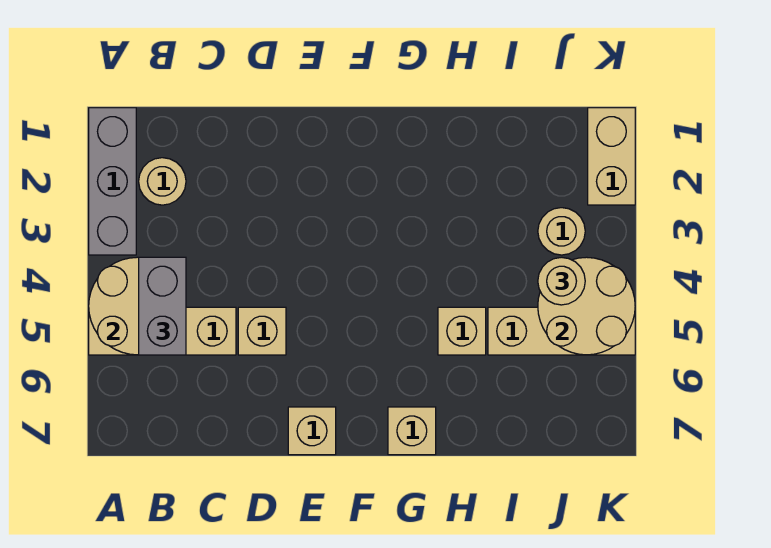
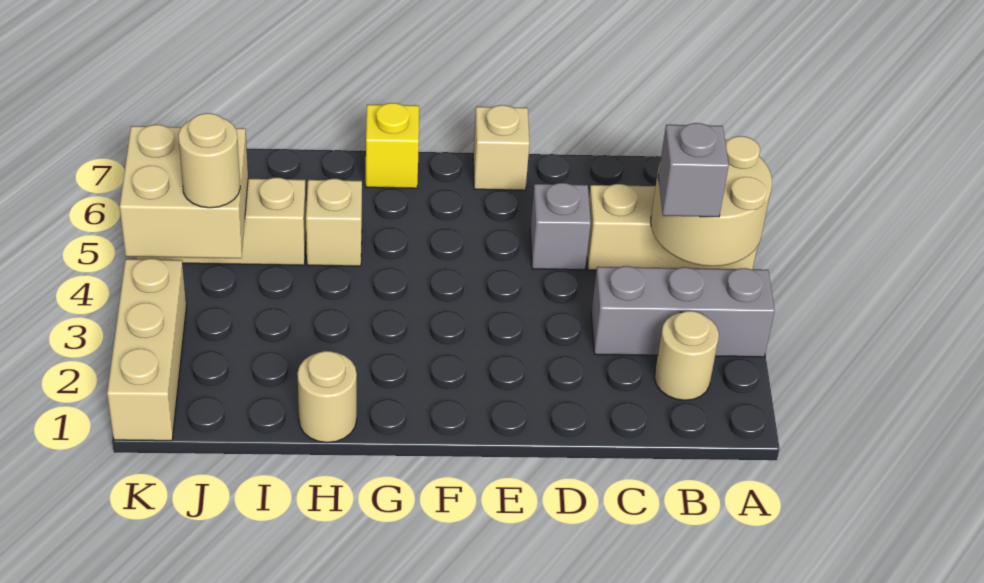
grey 1x3 brick [89,108,136,255] -> grey 1x3 brick turned to [591,266,775,357]
grey 1x2 brick [139,257,186,355] -> grey 1x1 brick [658,123,729,217]
tan 1x1 brick [238,307,286,355] -> grey 1x1 brick [530,183,591,270]
tan 1x1 brick [388,407,436,455] -> yellow 1x1 brick [366,103,419,188]
tan 1x1 round brick [538,208,585,255] -> tan 1x1 round brick moved to [297,351,357,443]
tan 2x2 round brick [538,257,635,355] -> tan 2x2 brick [120,125,248,258]
tan 1x2 brick [588,108,635,205] -> tan 1x3 brick [107,259,186,441]

